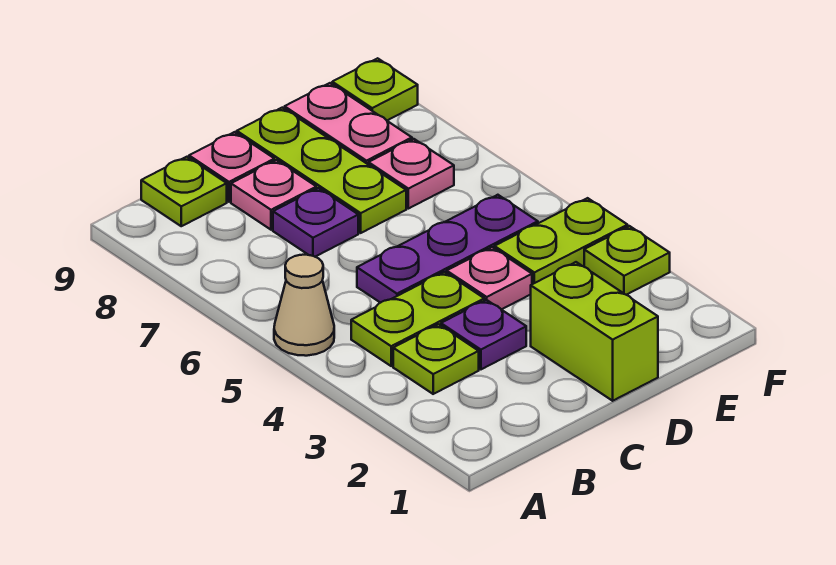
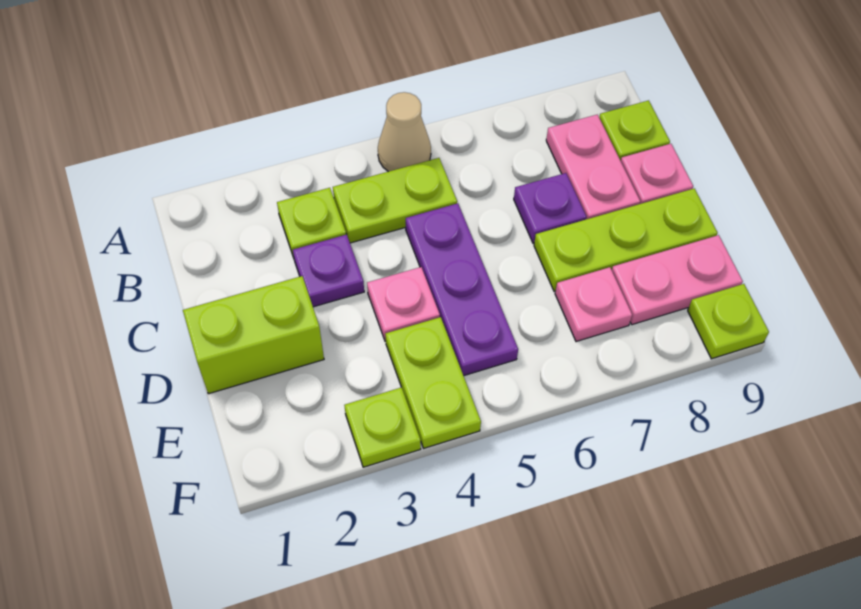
lime 1x2 plate [351,272,484,366] -> lime 1x2 plate turned to [333,158,457,243]
pink 1x1 plate [231,160,316,230] -> pink 1x2 plate [546,115,640,219]

